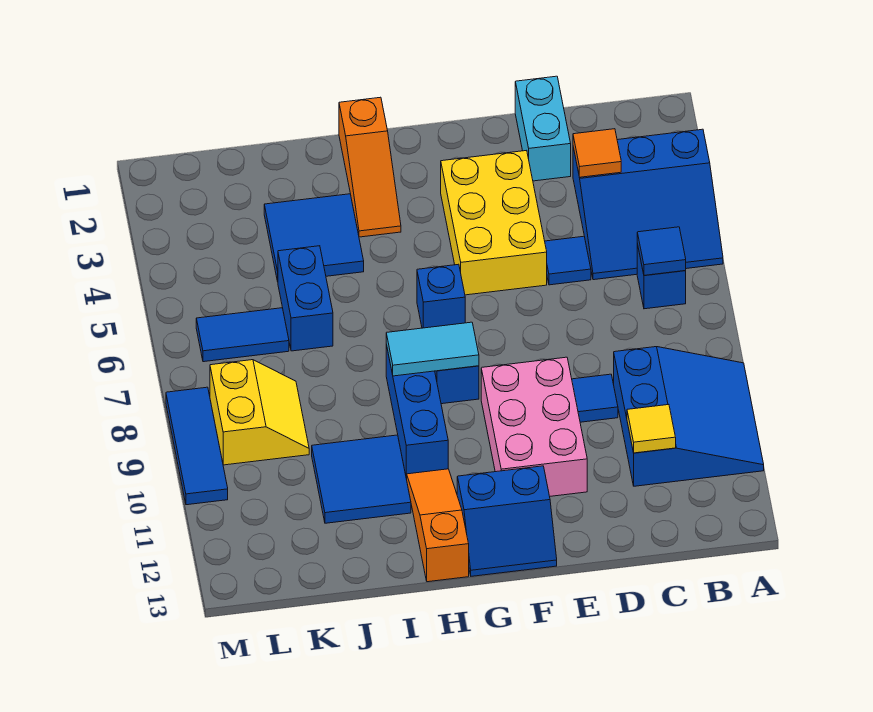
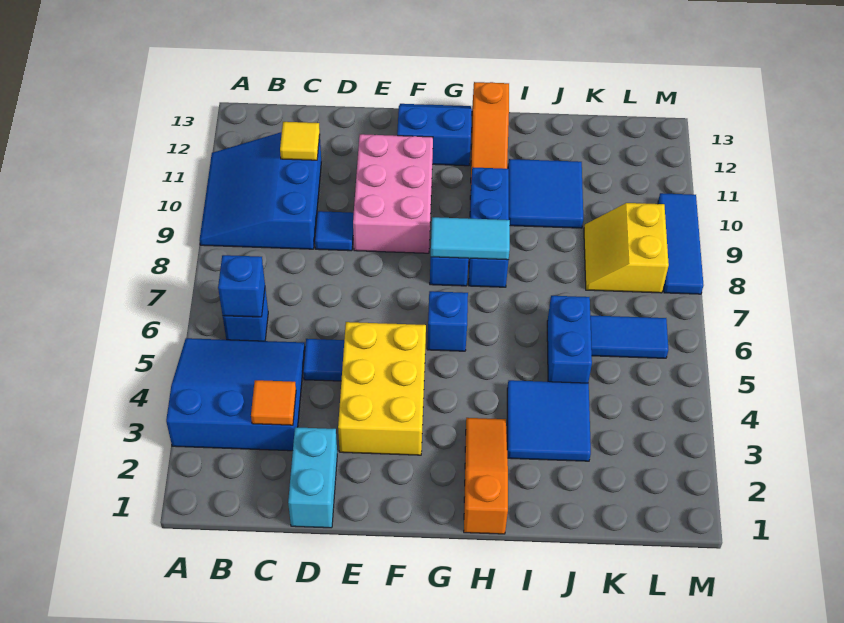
blue 1x1 tile [637,227,686,275] -> blue 1x1 brick [218,255,265,317]

